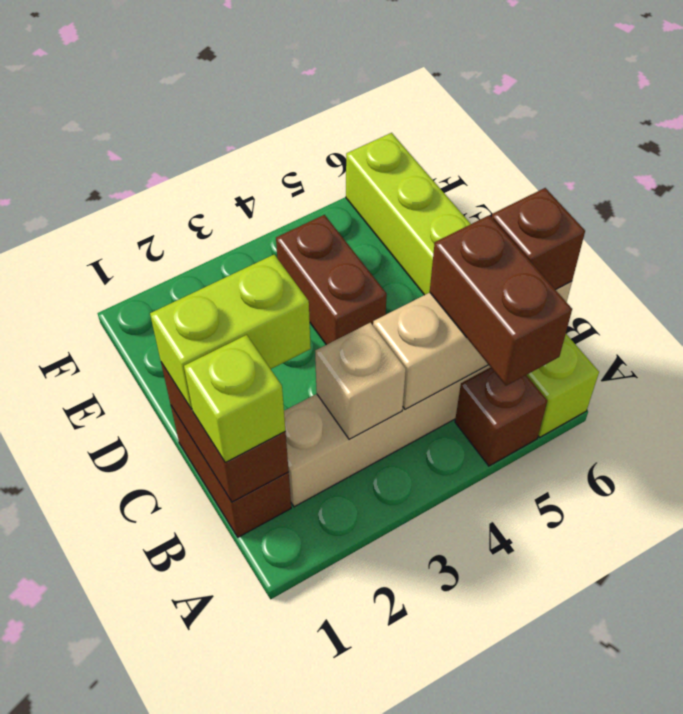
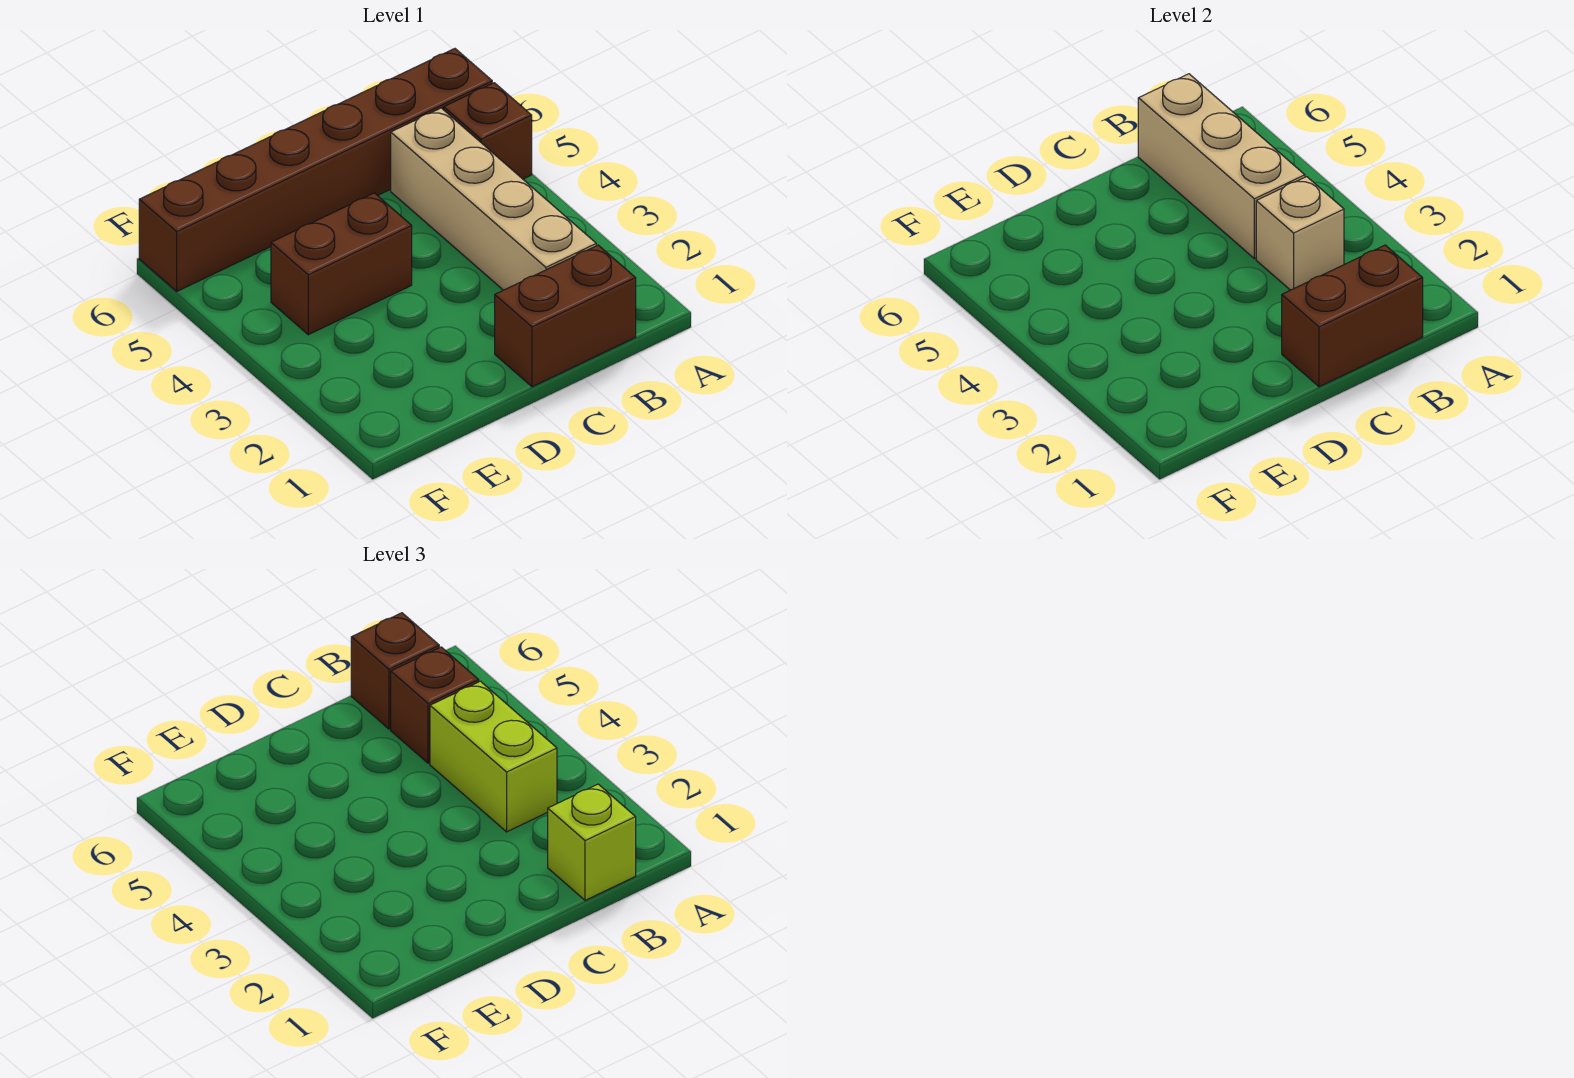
brown 1x2 brick [430,215,572,386] -> brown 1x1 brick [391,647,479,763]
lime 1x6 brick [346,133,599,437] -> brown 1x6 brick [139,49,492,291]
lime 1x2 brick [150,255,311,409] -> lime 1x2 brick moved to [430,681,557,832]

